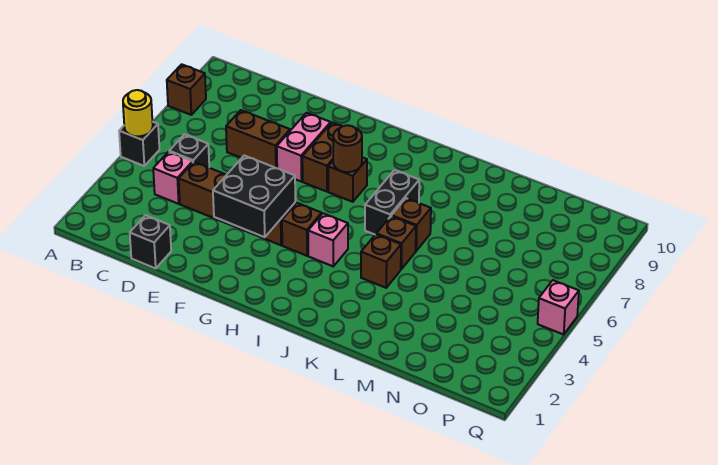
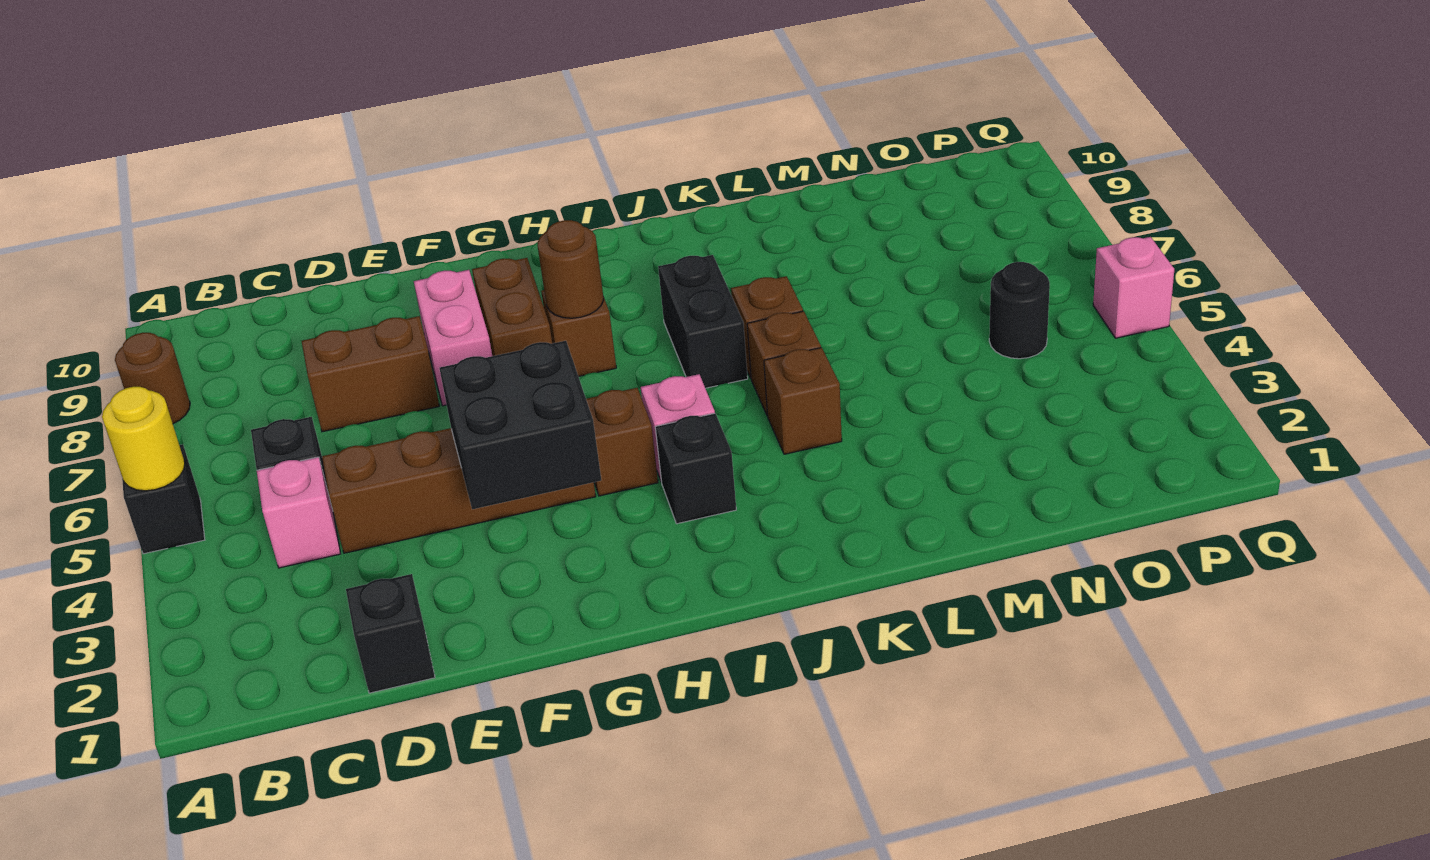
brown 1x1 brick [167,64,206,115] -> brown 1x1 round brick [115,333,190,424]
none -> black 1x1 brick [655,413,736,524]
none -> black 1x1 round brick [989,262,1050,359]

